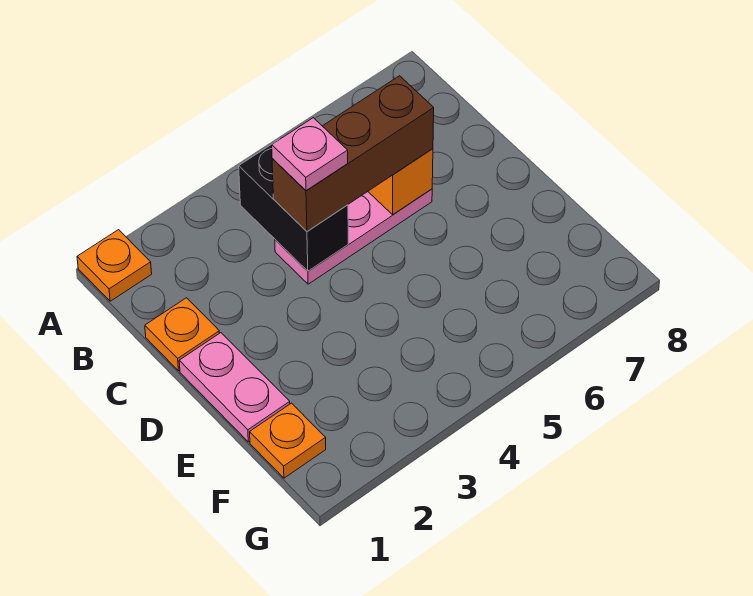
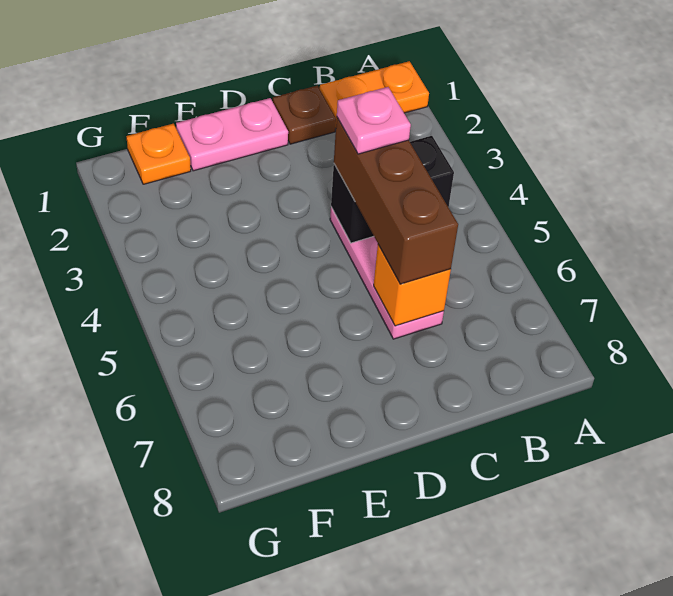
orange 1x1 plate [77,230,152,301] -> orange 1x2 plate [320,61,429,128]
orange 1x1 plate [145,298,219,371] -> brown 1x1 plate [273,86,336,144]

